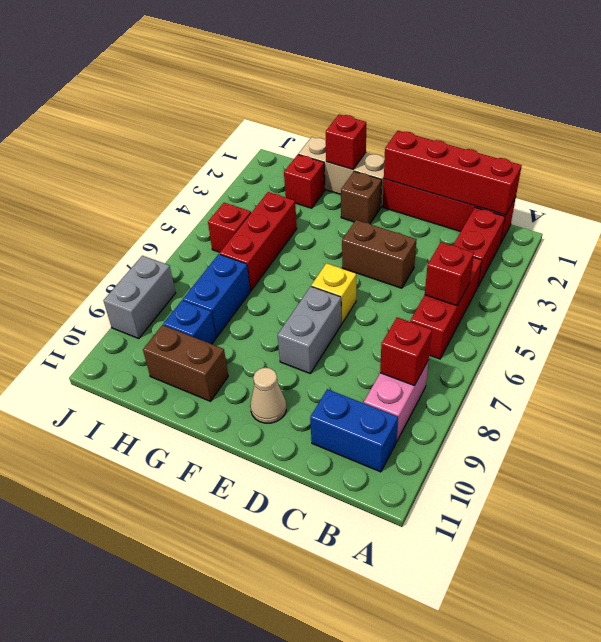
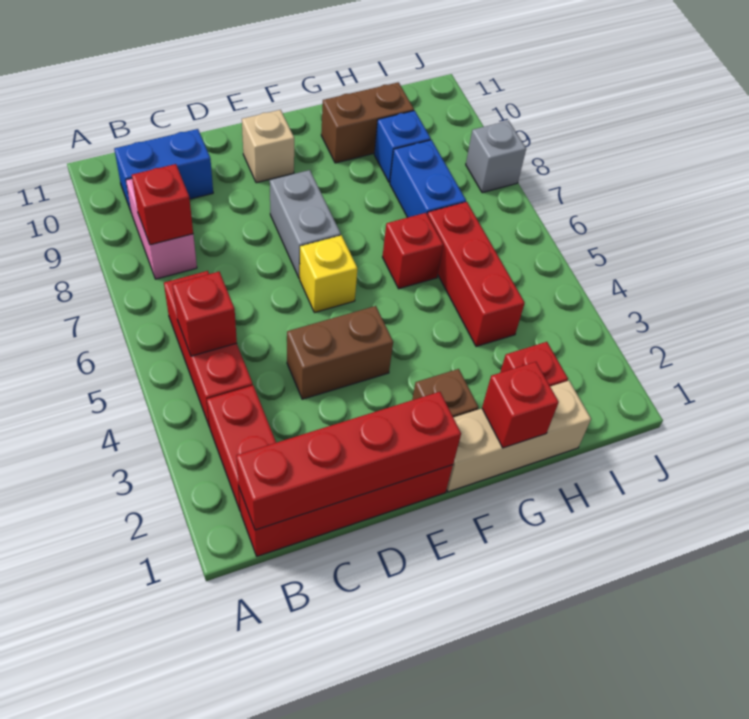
tan 1x1 cone [250,368,286,423] -> tan 1x1 brick [242,110,294,183]
red 1x1 brick [208,203,251,252] -> red 1x1 brick moved to [383,213,443,289]
grey 1x2 brick [104,256,175,339] -> grey 1x1 brick [466,121,526,193]

